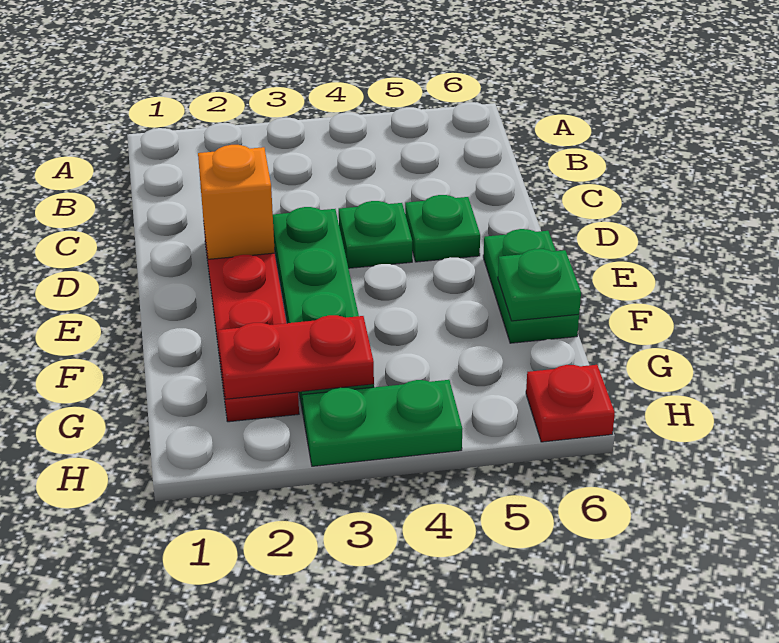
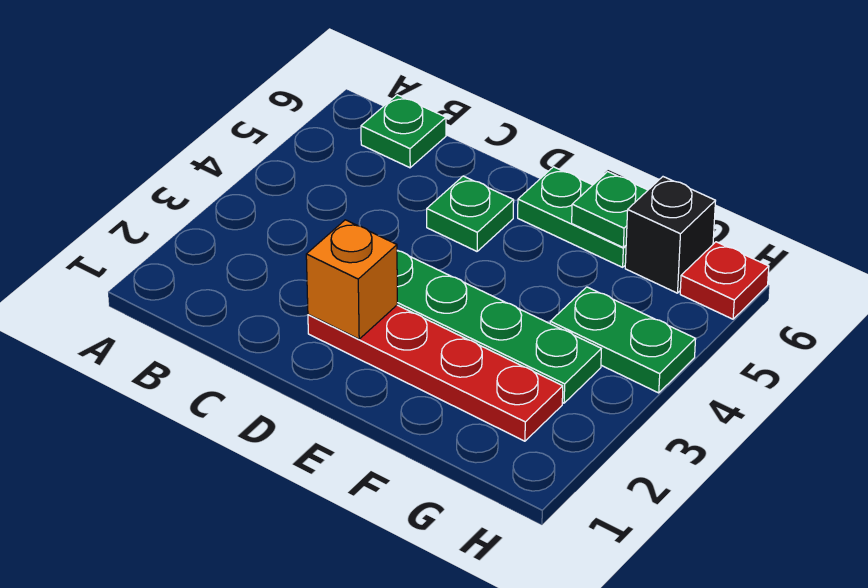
green 1x1 plate [339,201,412,268] -> green 1x1 plate moved to [361,95,446,168]
red 1x2 plate [218,315,374,399] -> none
none -> black 1x1 brick [625,177,715,293]
green 1x2 plate [302,380,462,466] -> green 1x2 plate turned to [550,287,696,393]

